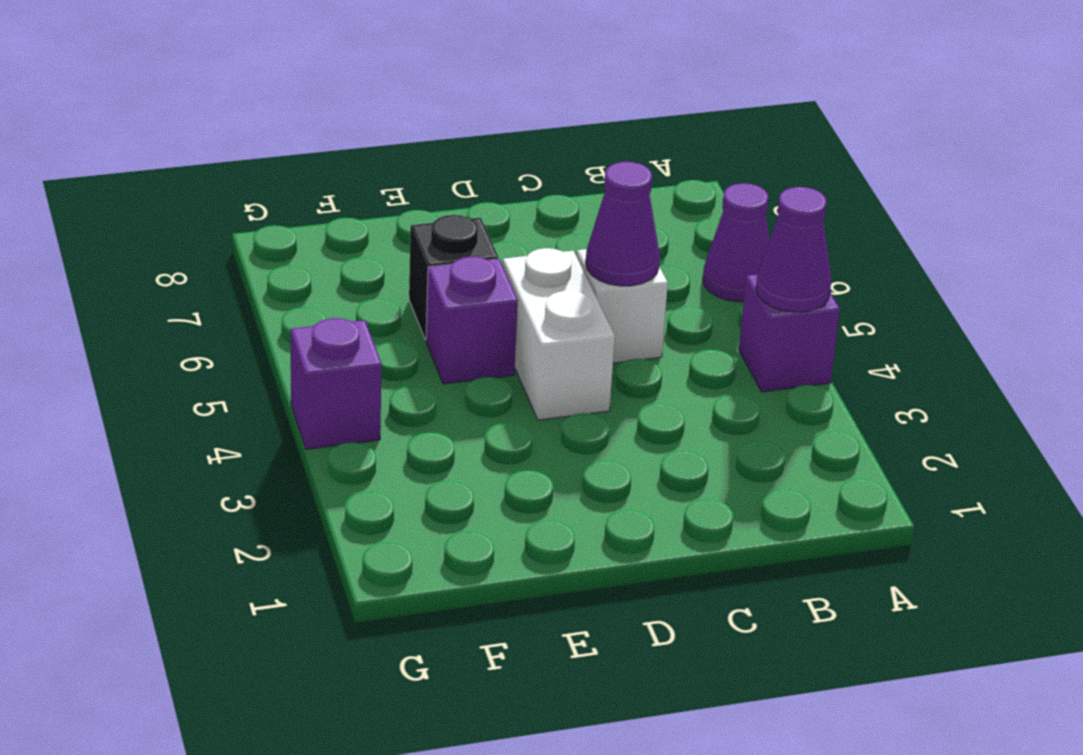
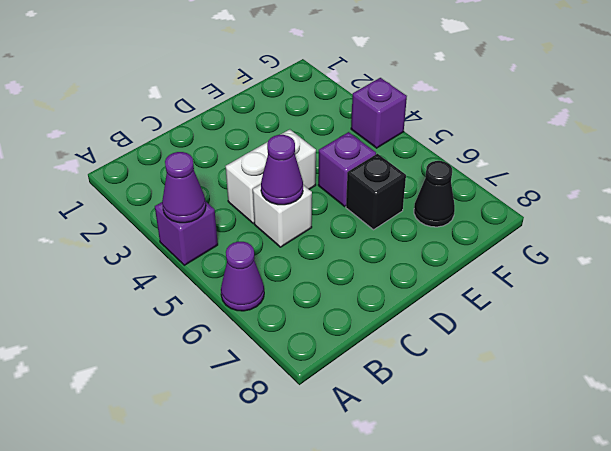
white 1x2 brick [502,248,615,420] -> white 1x2 brick turned to [226,129,316,223]
none -> black 1x1 cone [414,161,455,227]

